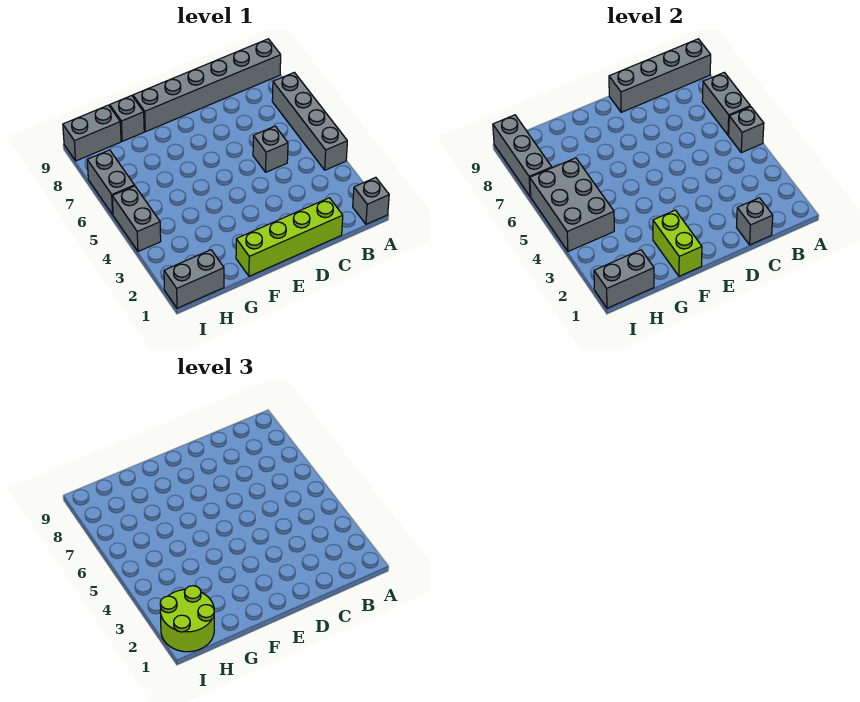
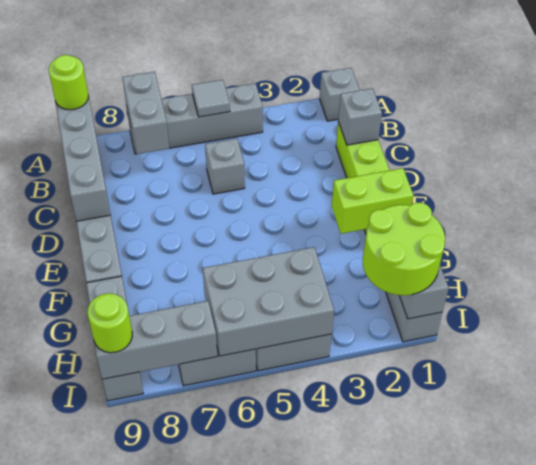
grey 1x1 brick [729,107,764,153] -> grey 1x1 tile [192,80,230,117]
grey 1x2 brick [702,72,750,135] -> grey 1x2 brick turned to [122,72,169,154]
none -> lime 1x1 round brick [49,55,88,110]
none -> lime 1x1 round brick [88,293,132,353]

